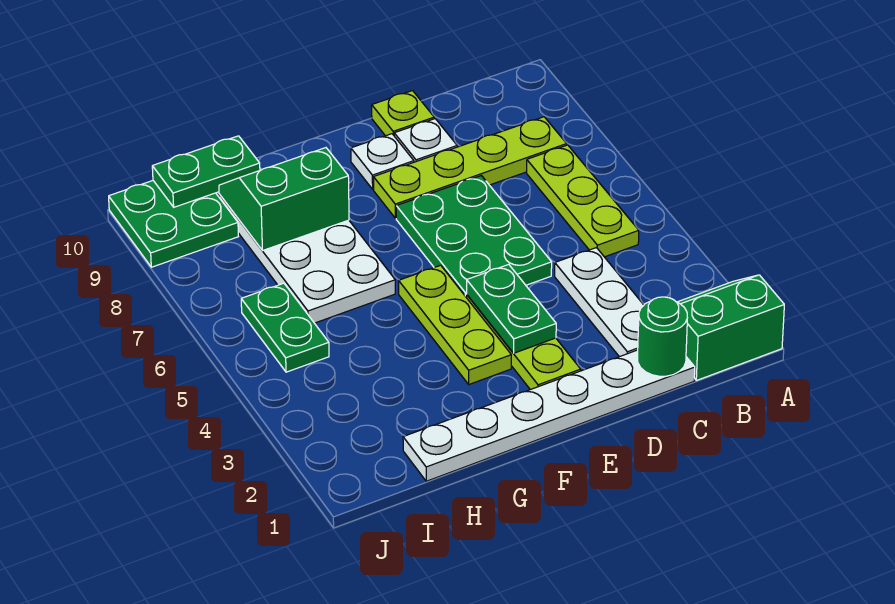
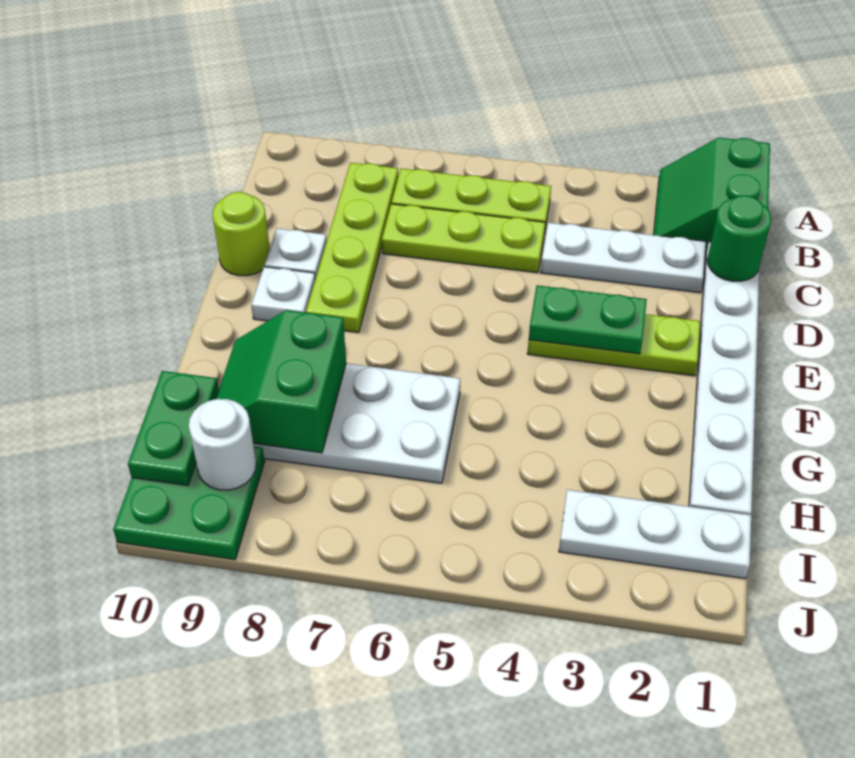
green 2x3 plate [396,176,552,298] -> none
lime 1x1 plate [372,91,434,136] -> lime 1x1 round brick [212,192,270,276]
lime 1x3 plate [399,265,511,384] -> lime 1x3 plate moved to [382,204,545,273]
none -> white 1x3 plate [559,490,751,579]
green 1x2 plate [241,283,329,372] -> none
none -> white 1x1 round brick [189,399,256,490]

